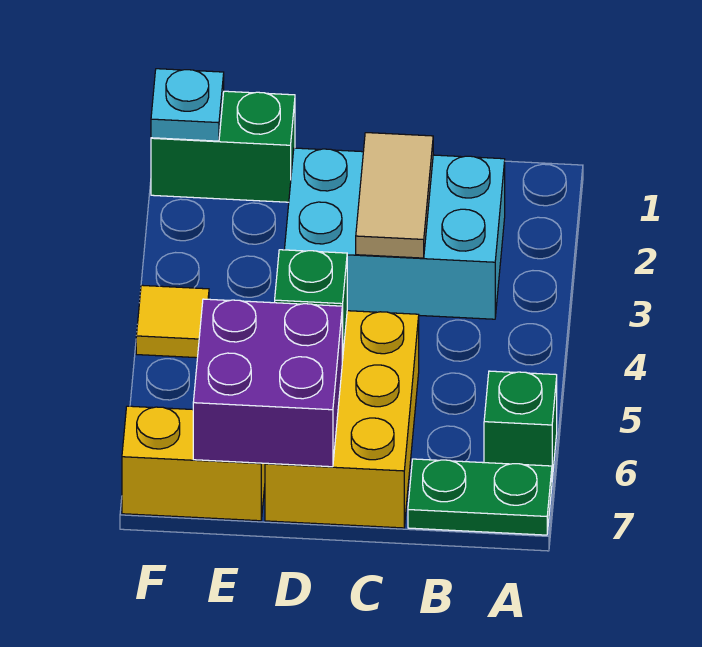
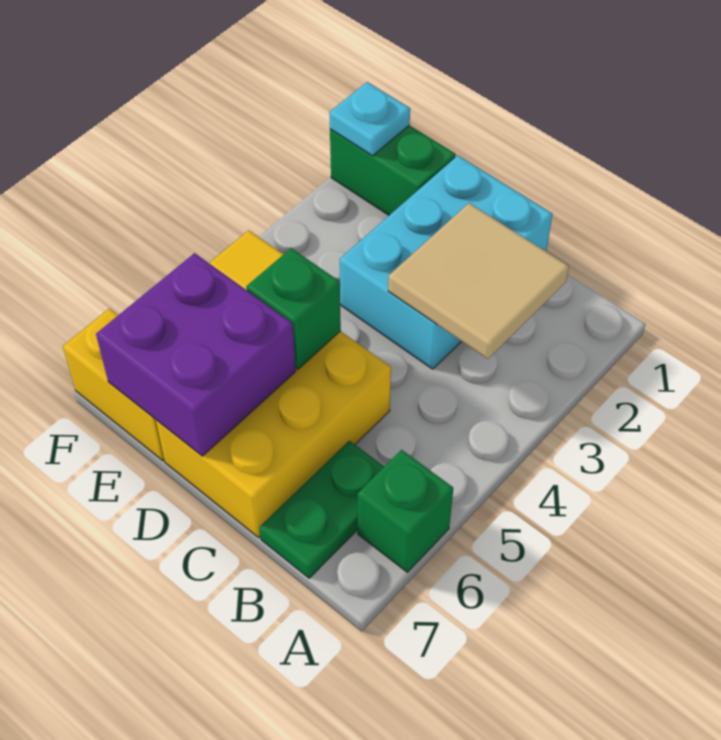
green 1x2 plate [408,459,552,535] -> green 1x2 plate turned to [260,441,384,578]
cyan 2x3 brick [284,148,505,319] -> cyan 2x3 brick turned to [340,156,553,369]
tan 1x2 tile [356,133,433,258] -> tan 2x2 tile [388,203,569,359]

